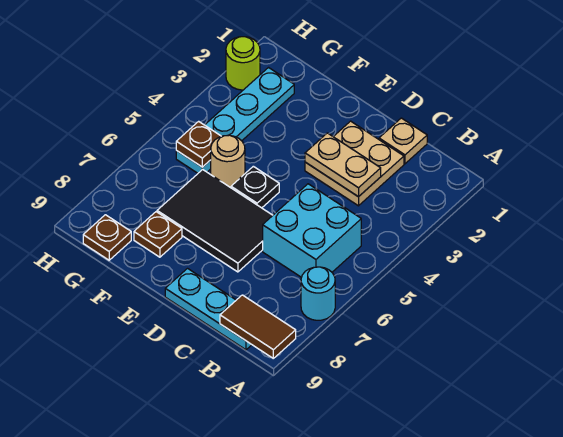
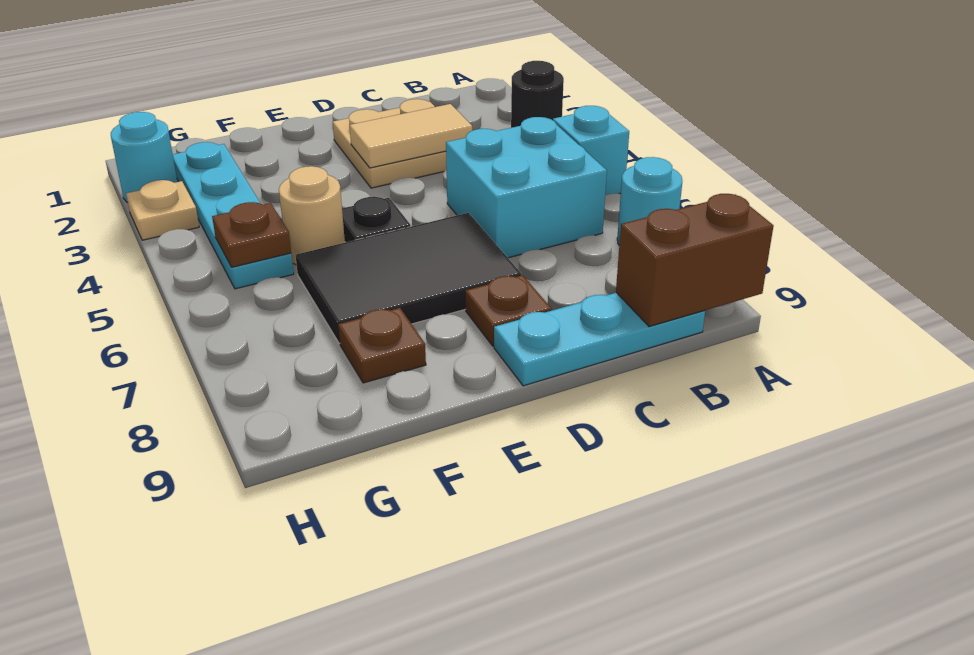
none -> black 1x1 round brick [511,61,564,128]
none -> cyan 1x1 brick [553,106,629,195]
brown 1x2 tile [220,295,296,358] -> brown 1x2 brick [616,194,774,327]
tan 1x1 plate [379,118,427,164] -> tan 1x1 plate moved to [126,180,199,240]
tan 1x2 plate [305,133,381,197] -> tan 1x2 tile [350,104,472,168]
brown 1x1 plate [83,215,131,260] -> brown 1x1 plate moved to [465,275,552,346]
lime 1x1 round brick [226,37,260,90] -> cyan 1x1 round brick [111,112,177,202]

